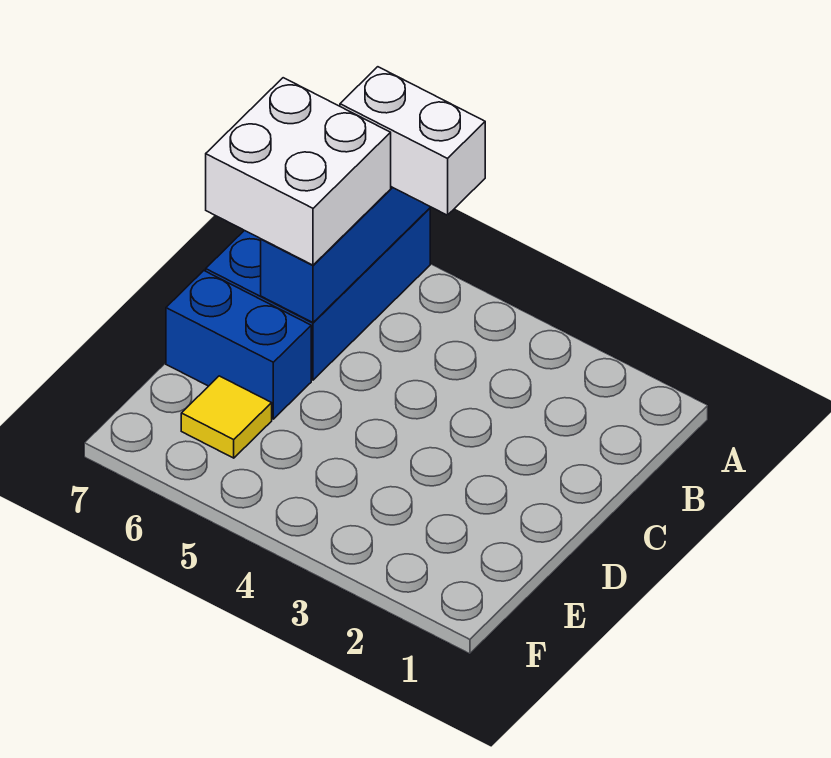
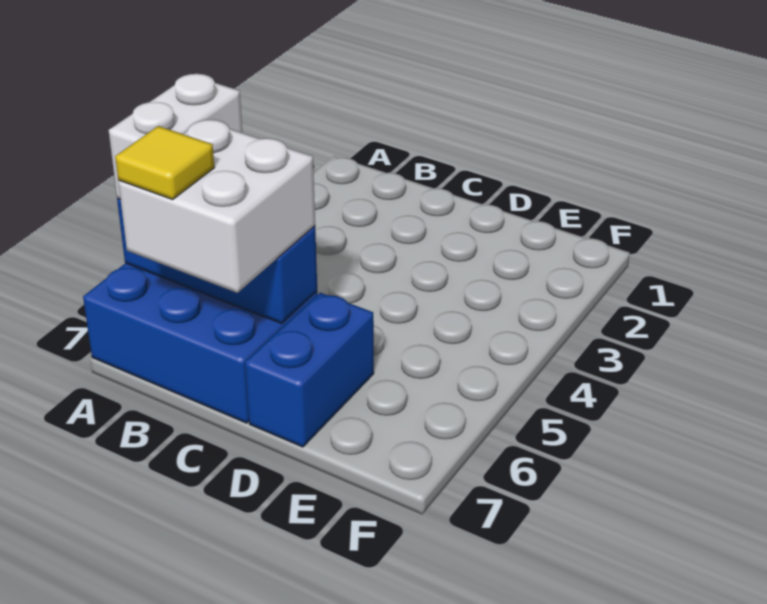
yellow 1x1 tile [181,376,272,458] -> yellow 1x1 tile moved to [115,126,214,199]

